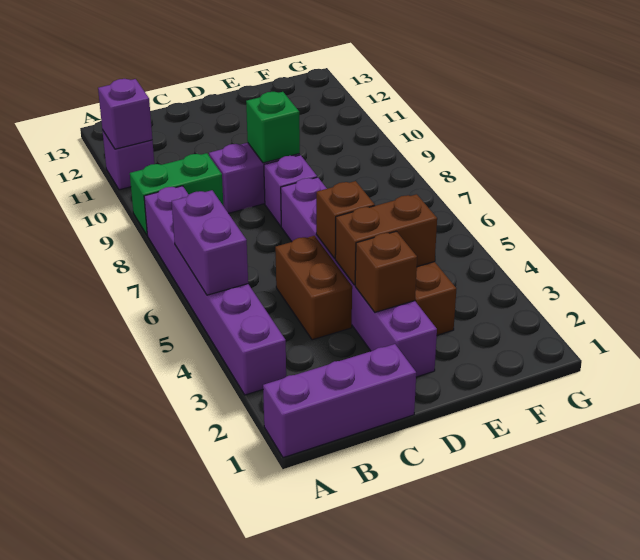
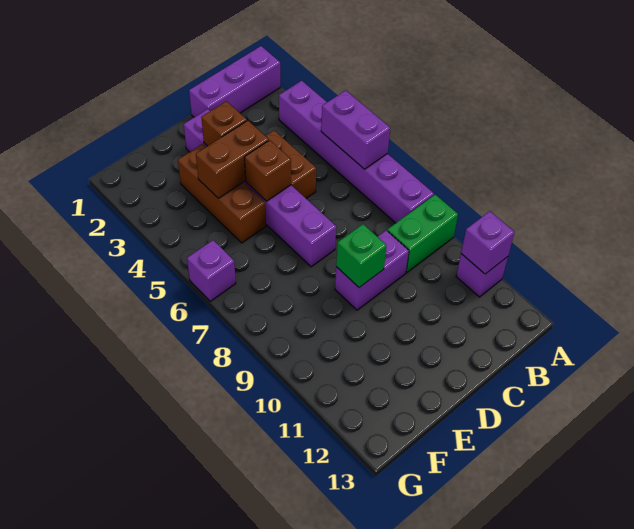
purple 1x1 brick [264,155,317,226] -> purple 1x1 brick moved to [187,240,236,301]

